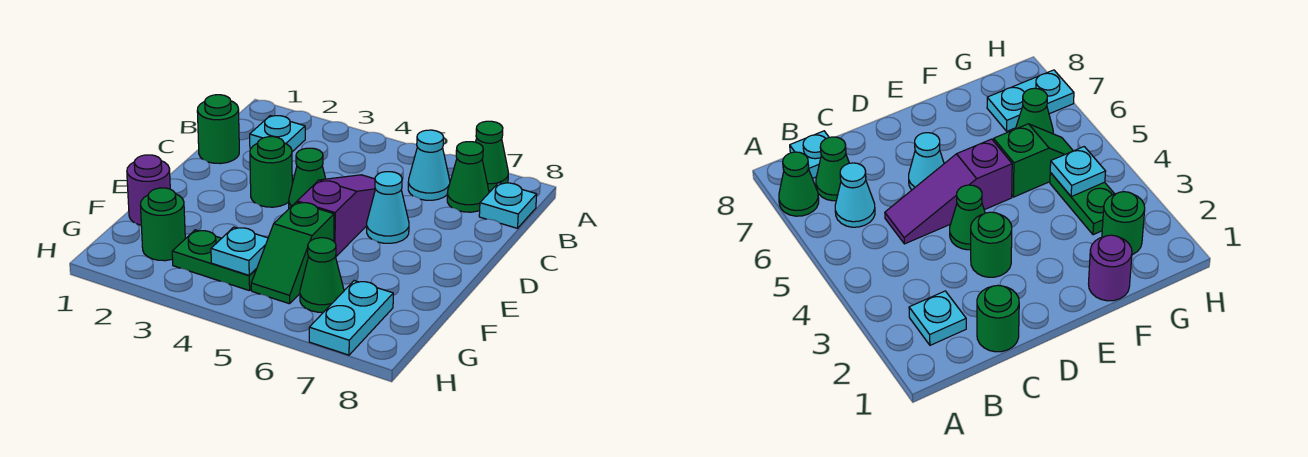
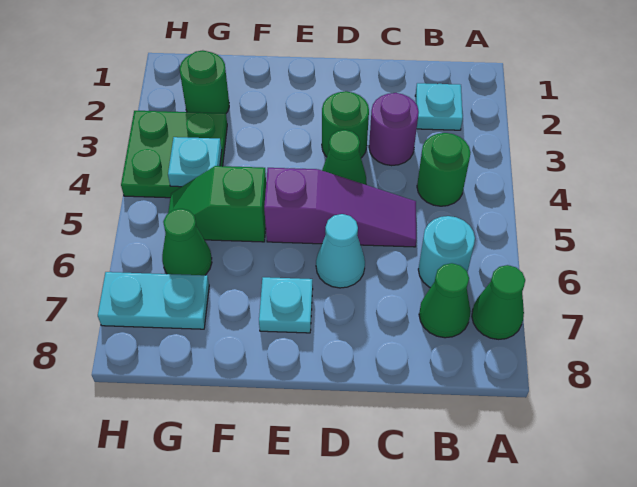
cyan 1x1 cone [408,130,450,200] -> cyan 1x1 round brick [418,216,475,288]
cyan 1x1 plate [479,183,537,228] -> cyan 1x1 plate moved to [259,277,313,333]
green 1x1 round brick [197,95,239,164] -> green 1x1 round brick moved to [417,133,471,206]
purple 1x1 round brick [127,155,170,225] -> purple 1x1 round brick moved to [369,93,419,166]
green 1x2 plate [172,230,257,291] -> green 2x2 plate [121,111,227,198]

